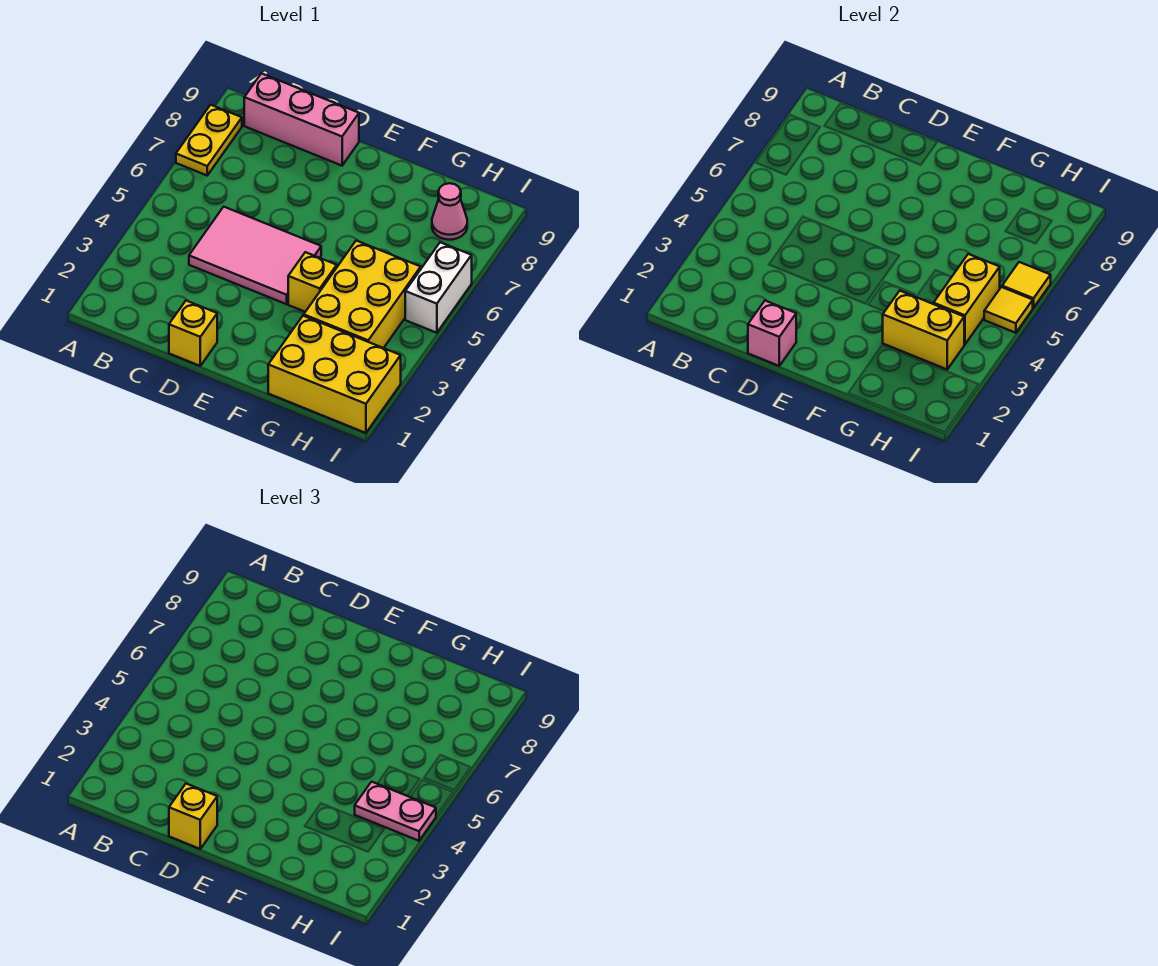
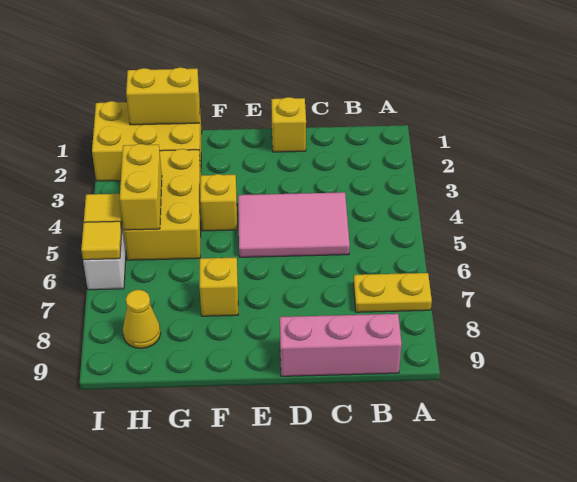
yellow 1x2 plate [176,105,242,175] -> yellow 1x2 plate turned to [353,273,432,312]
pink 1x1 brick [748,301,796,366] -> none
yellow 1x1 brick [169,784,217,849] -> yellow 1x1 brick moved to [199,258,238,316]
yellow 1x2 brick [883,291,965,369] -> yellow 1x2 brick moved to [126,67,200,125]
pink 1x2 plate [355,782,436,841] -> none
pink 1x1 cone [432,183,467,240] -> yellow 1x1 cone [123,290,160,348]

